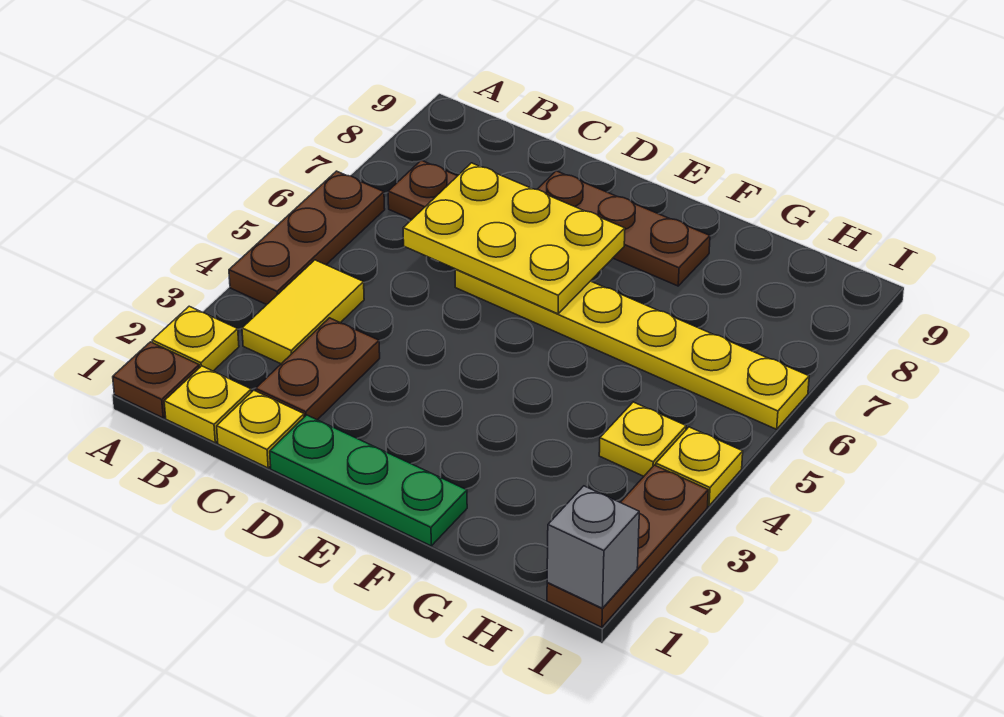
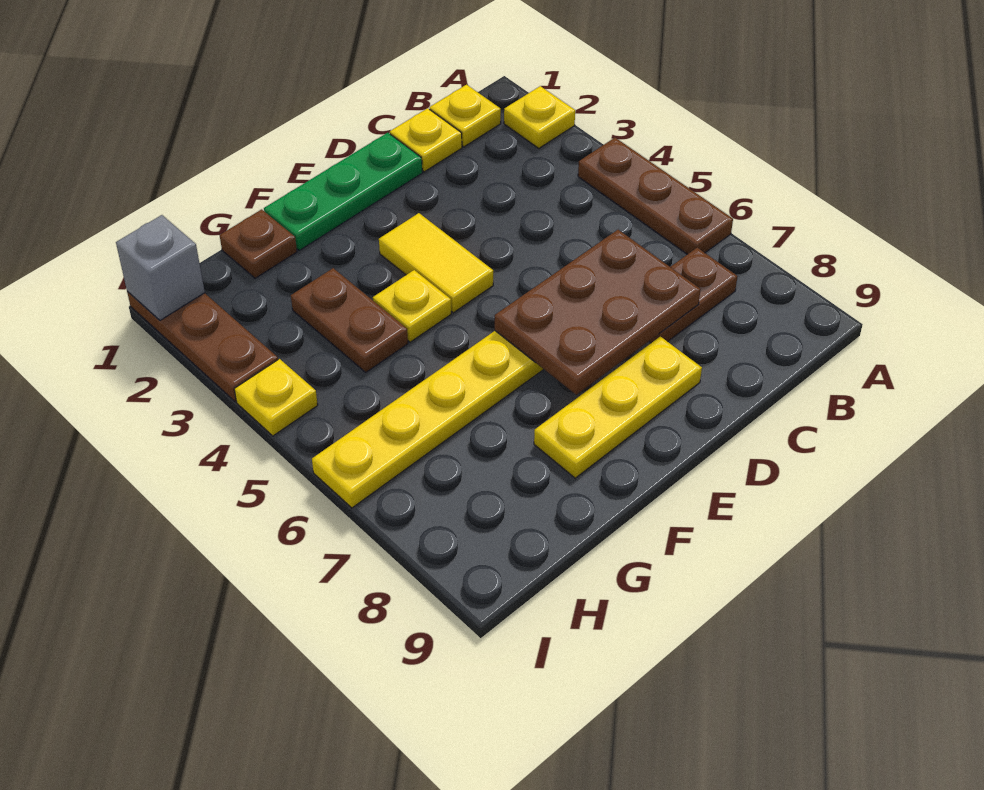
brown 1x1 plate [113,342,199,418] -> brown 1x1 plate moved to [220,209,297,278]
yellow 1x2 tile [242,260,364,364] -> yellow 1x2 tile moved to [379,213,493,313]
brown 1x2 plate [256,318,380,420] -> brown 1x2 plate moved to [291,268,408,372]
yellow 2x3 plate [403,163,625,314] -> brown 2x3 plate [495,230,701,395]
brown 1x3 plate [537,171,710,286] -> yellow 1x3 plate [534,336,702,478]
yellow 1x1 plate [599,402,686,476] -> yellow 1x1 plate moved to [373,270,451,342]

